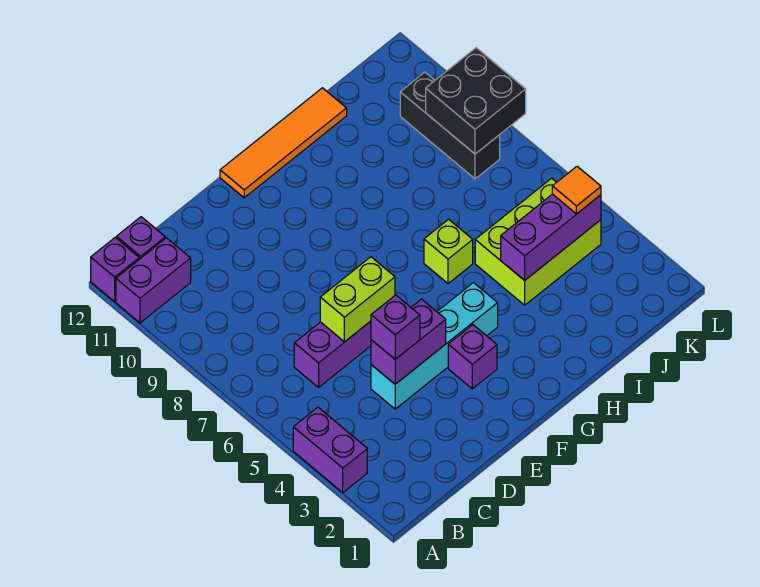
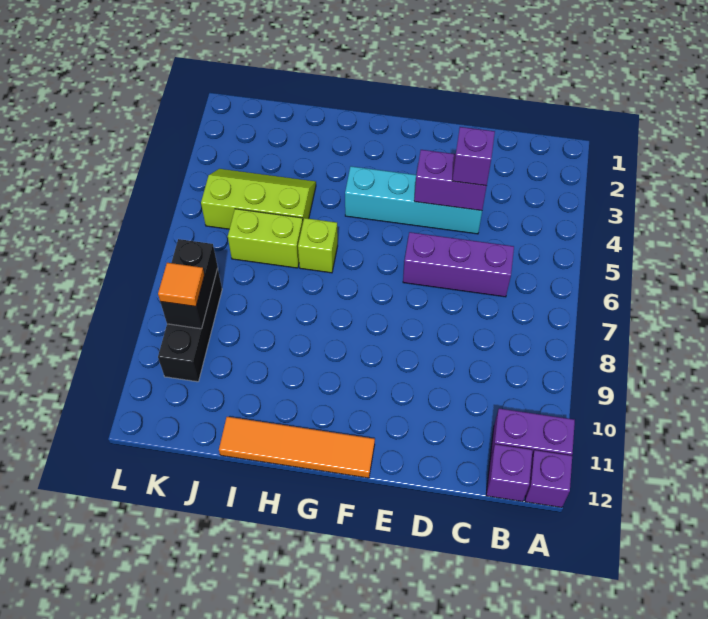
purple 1x2 brick [293,407,367,493] -> none
lime 1x2 brick [320,257,395,342] -> lime 1x2 brick moved to [228,209,303,268]
purple 1x1 brick [448,325,497,389] -> none
lime 2x3 brick [475,178,601,305] -> lime 2x3 slope [201,169,316,229]
purple 1x3 brick [501,194,601,280] -> none
orange 1x1 tile [552,166,601,214] -> orange 1x1 tile moved to [158,263,204,306]
black 2x2 brick [426,48,526,154] -> black 1x2 brick [160,239,218,329]

